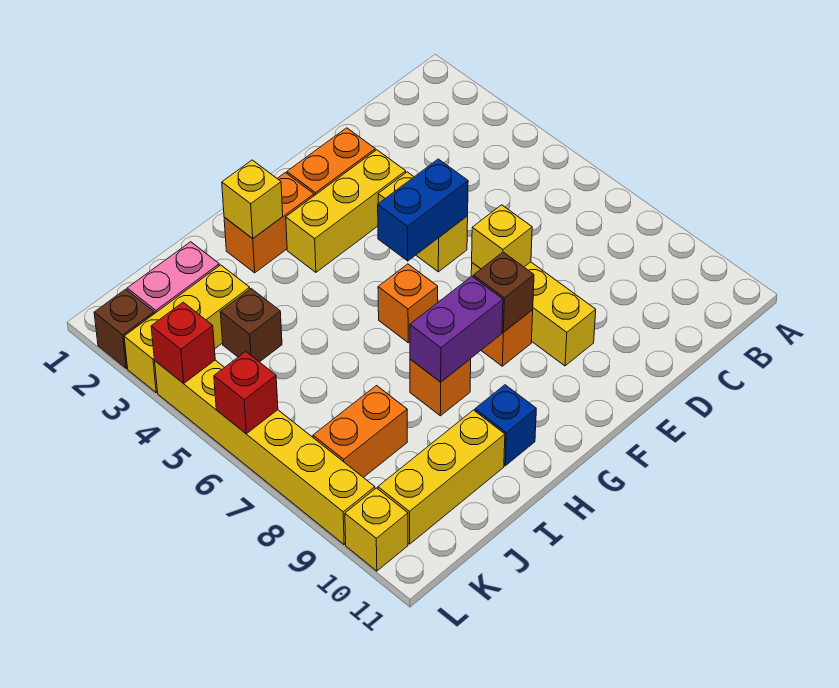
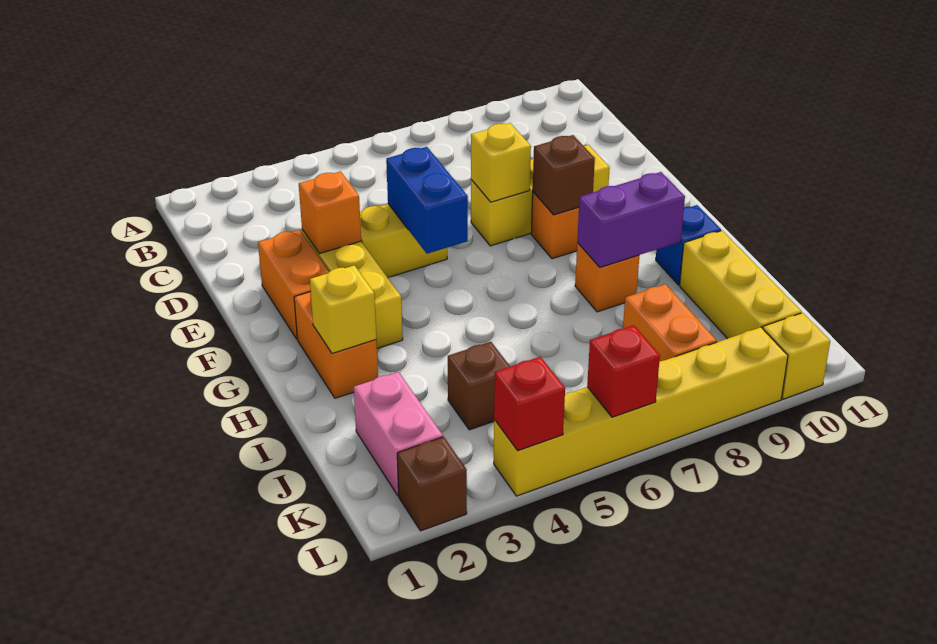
orange 1x1 brick [378,264,438,343] -> orange 1x1 brick moved to [299,171,361,254]
purple 1x2 brick [410,276,503,382] -> purple 1x2 brick turned to [577,172,685,267]
yellow 1x3 brick [124,265,250,393] -> none

